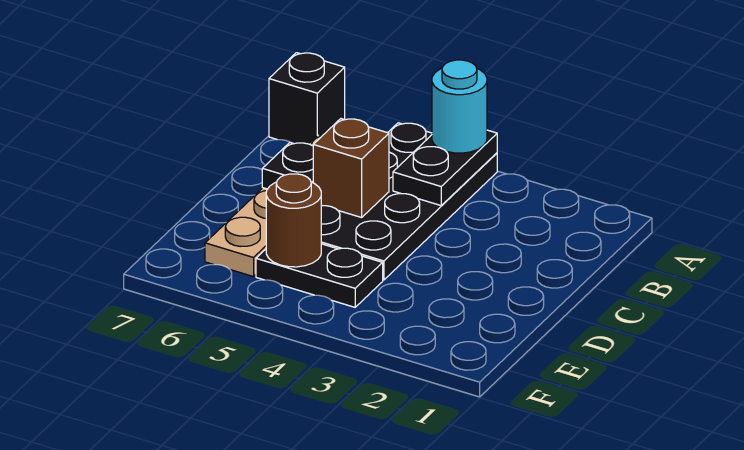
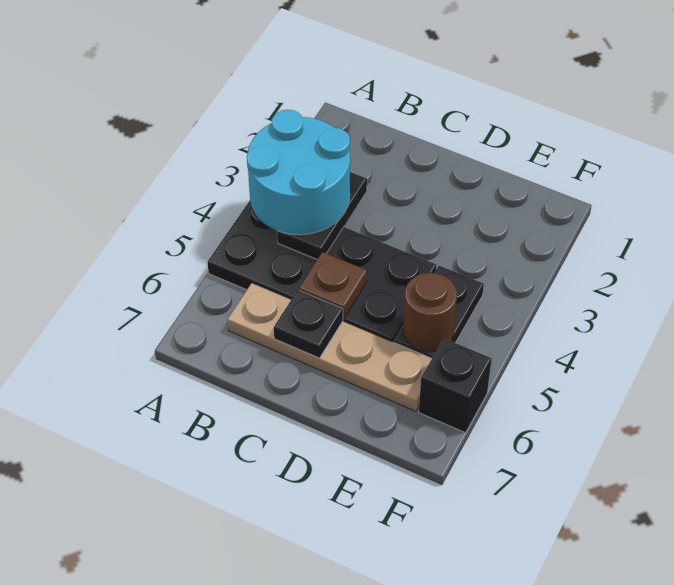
black 1x2 plate [393,130,497,205] -> black 1x2 plate turned to [277,172,367,259]
cyan 1x1 round brick [432,60,487,153] -> cyan 2x2 round brick [247,110,350,235]
black 1x1 brick [269,53,345,144] -> black 1x1 brick moved to [419,339,492,433]
brown 1x1 brick [313,119,389,217] -> brown 1x1 plate [299,252,367,319]

